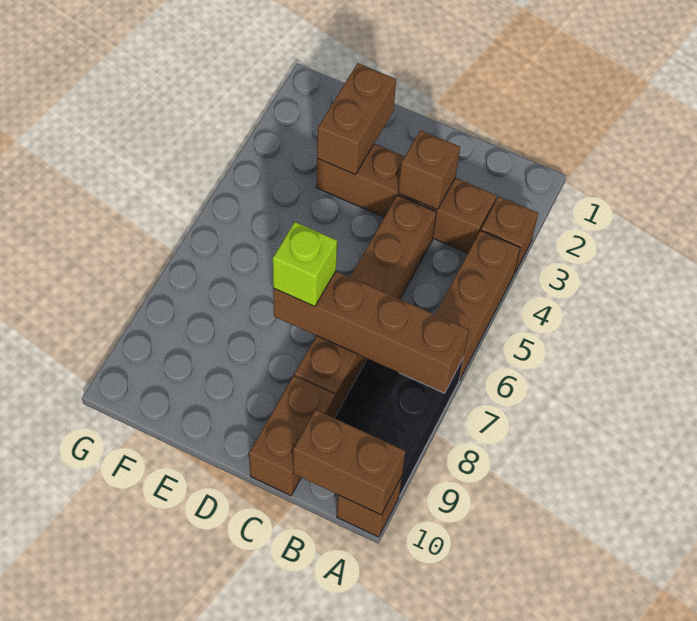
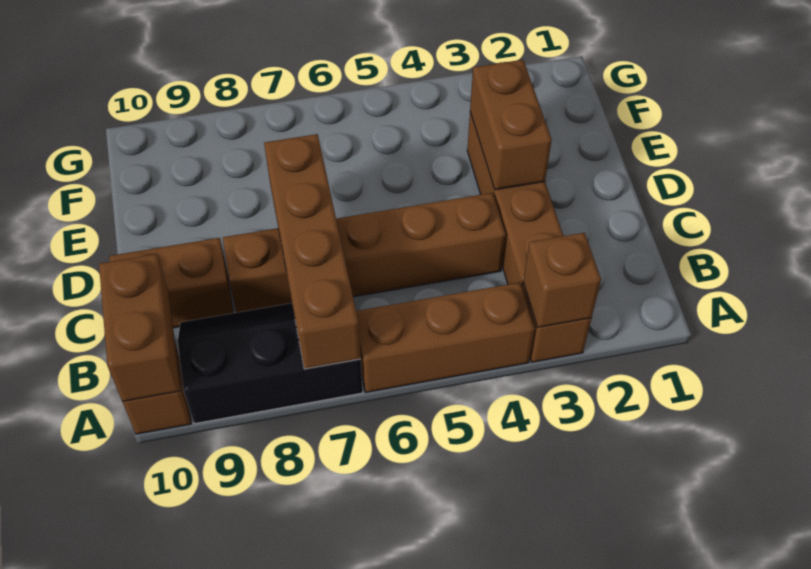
brown 1x1 brick [398,130,460,210] -> brown 1x1 brick moved to [523,233,601,327]
lime 1x1 brick [273,222,337,307] -> none
brown 1x2 brick [317,63,396,175] -> brown 1x2 brick turned to [470,60,552,190]

